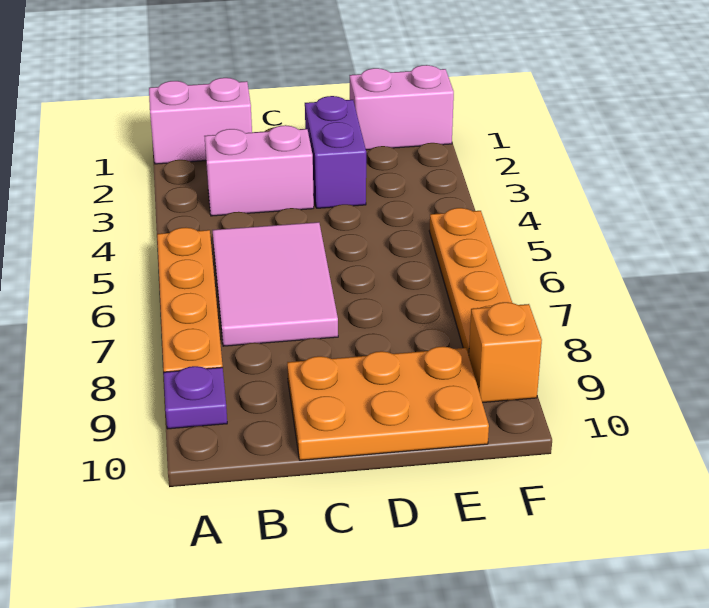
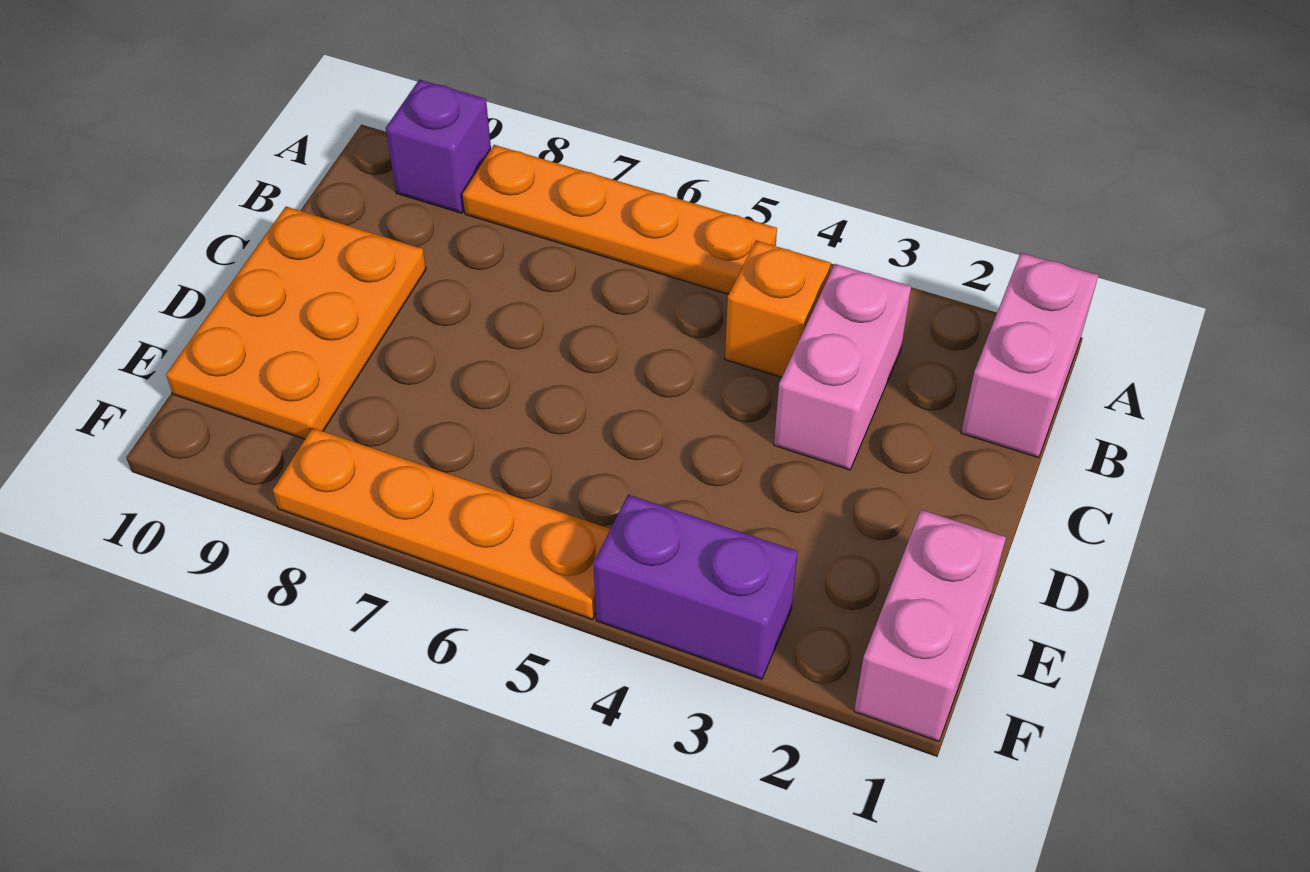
purple 1x1 plate [164,366,227,429] -> purple 1x1 brick [386,80,491,213]
pink 2x3 tile [213,222,338,346] -> none
purple 1x2 brick [305,96,366,208] -> purple 1x2 brick moved to [593,495,798,679]
orange 1x1 brick [469,302,542,403] -> orange 1x1 brick moved to [725,241,831,377]

